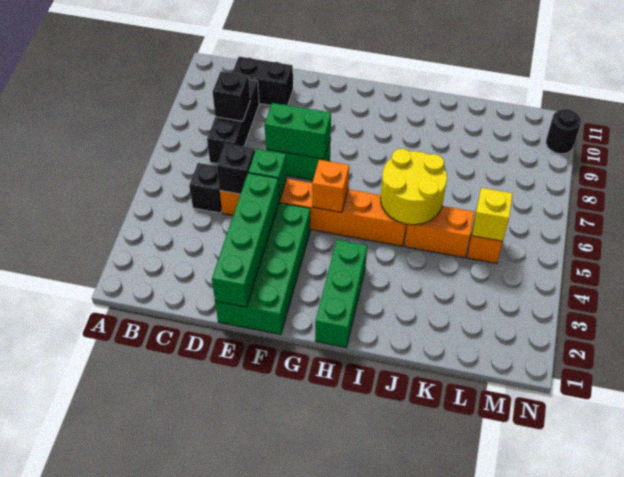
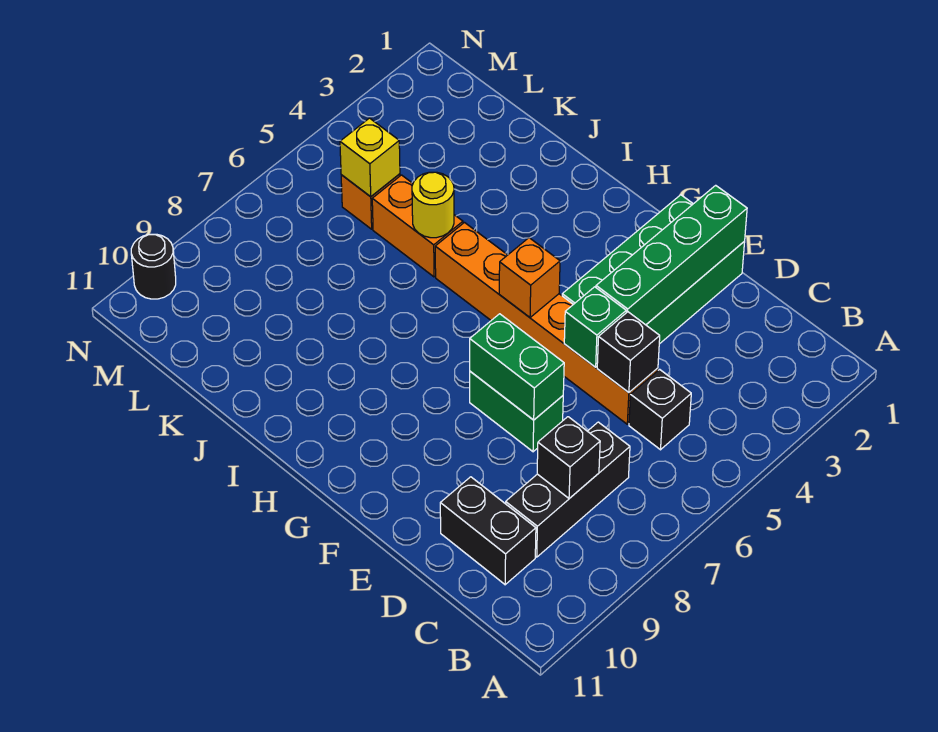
green 1x3 brick [315,240,367,347] -> none
yellow 2x2 round brick [381,149,447,225] -> yellow 1x1 round brick [412,172,454,238]

